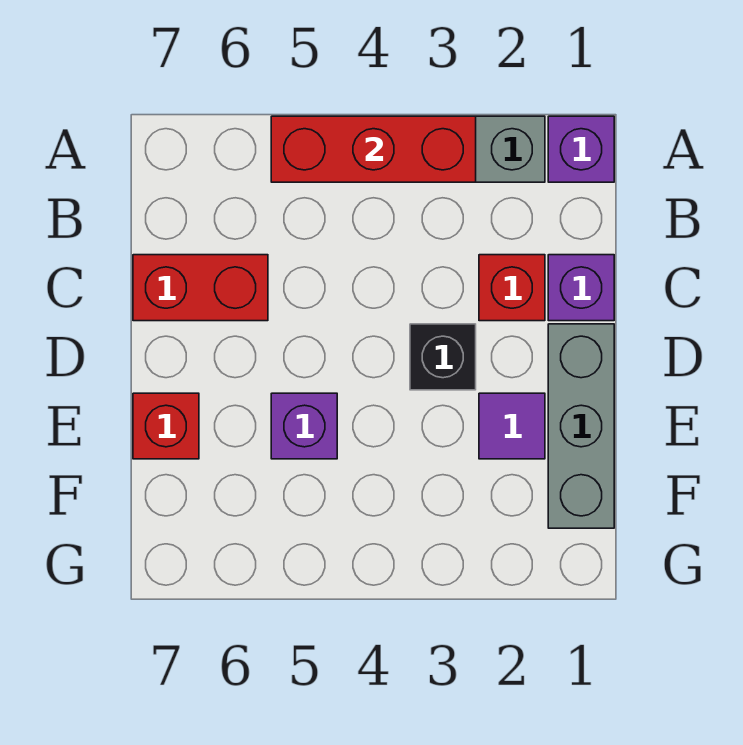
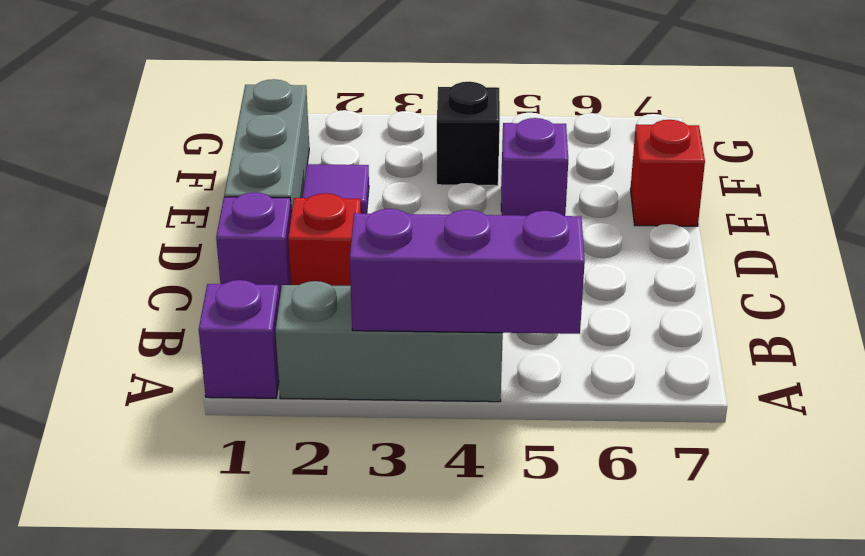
red 1x3 brick [271,116,476,182] -> purple 1x3 brick [350,209,585,334]
red 1x2 brick [133,255,268,321] -> none
black 1x1 brick [410,324,476,390] -> black 1x1 brick moved to [437,82,500,186]

